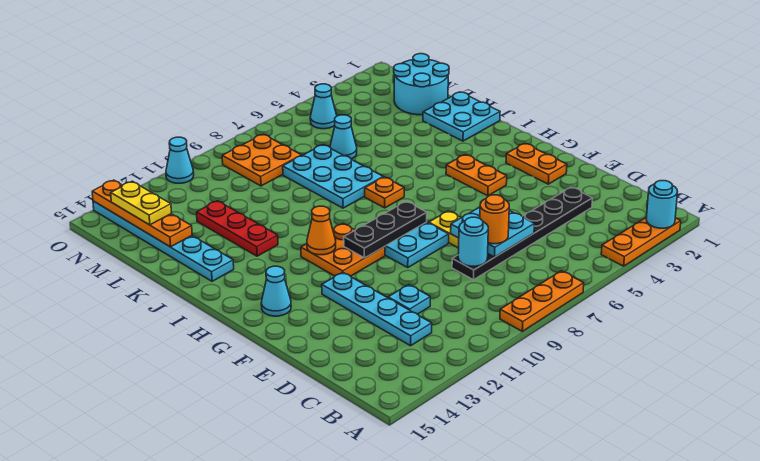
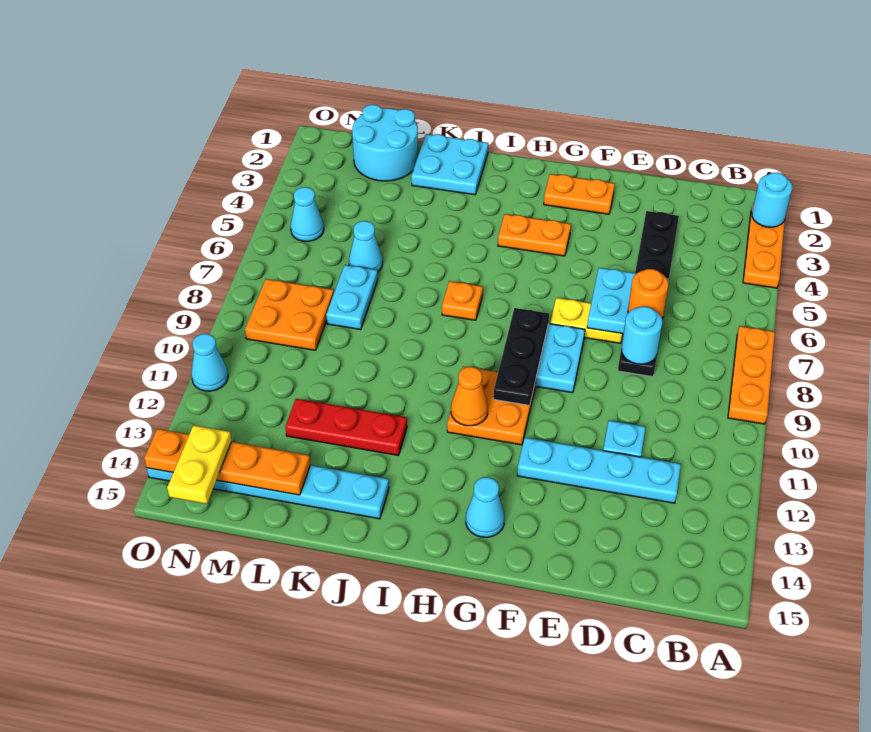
cyan 2x3 plate [283,145,383,208] -> cyan 1x2 plate [326,265,378,329]
yellow 1x2 plate [111,181,172,225] -> yellow 1x2 plate turned to [167,425,232,504]

